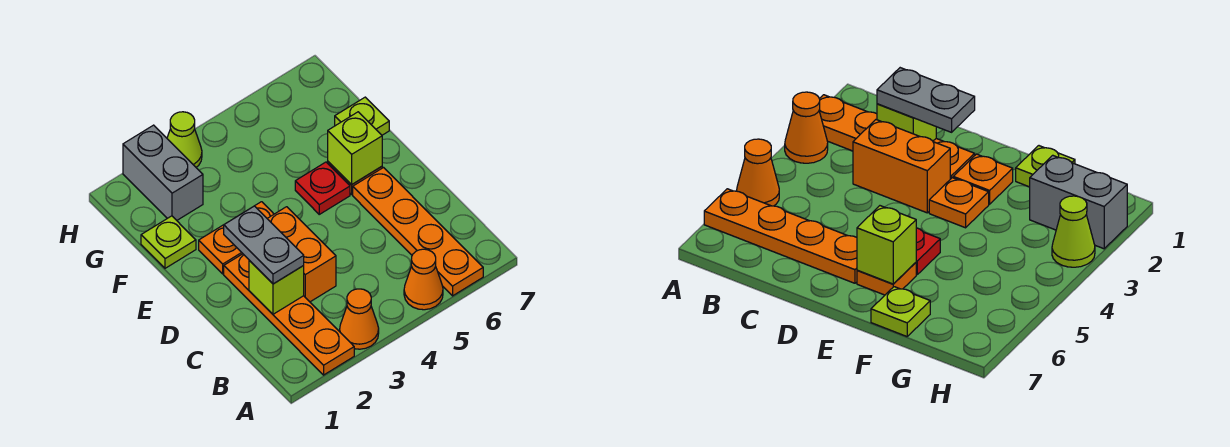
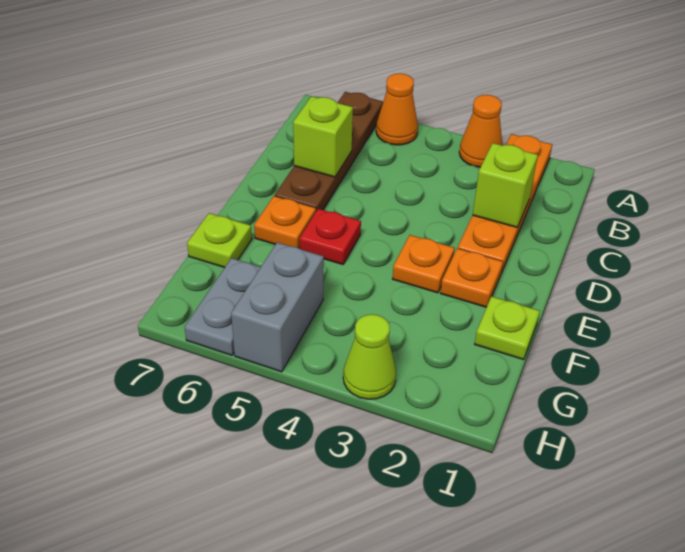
orange 1x4 plate [353,168,483,296] -> brown 1x4 plate [275,92,383,211]
grey 1x2 plate [224,206,304,284] -> grey 1x2 plate moved to [185,258,261,355]
orange 1x2 brick [267,207,336,302] -> none
lime 1x1 brick [328,112,382,185] -> lime 1x1 brick moved to [293,96,353,177]
grey 1x2 brick [123,125,203,220] -> grey 1x2 brick moved to [231,243,324,372]

